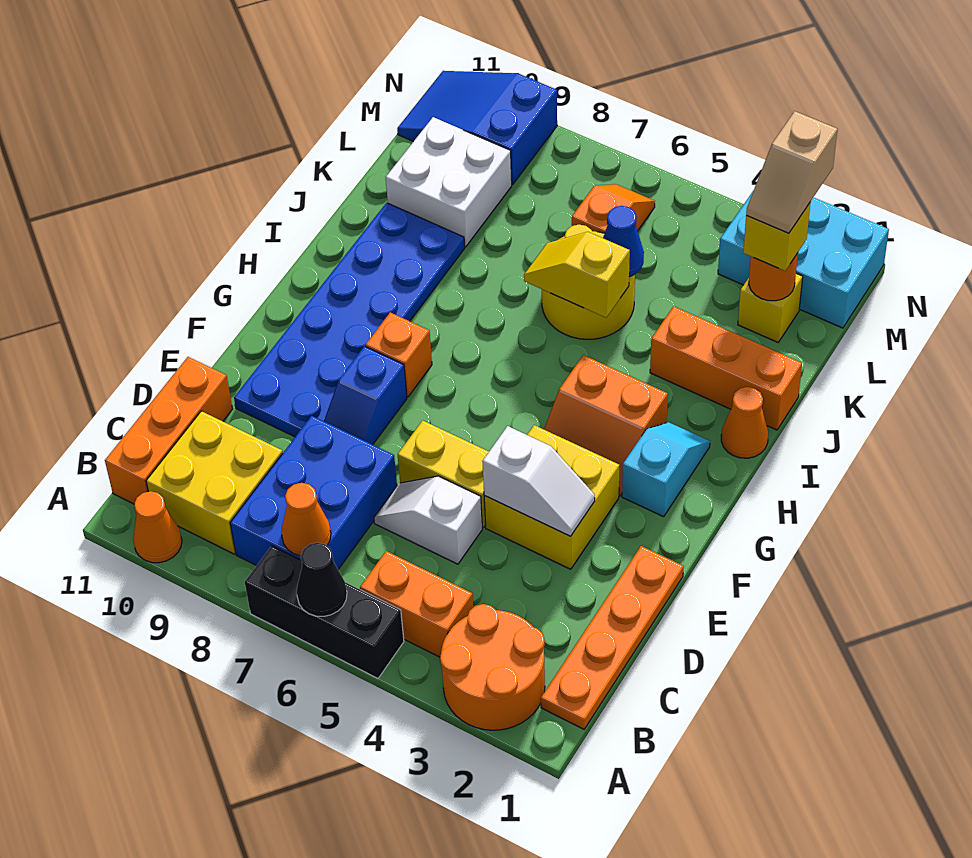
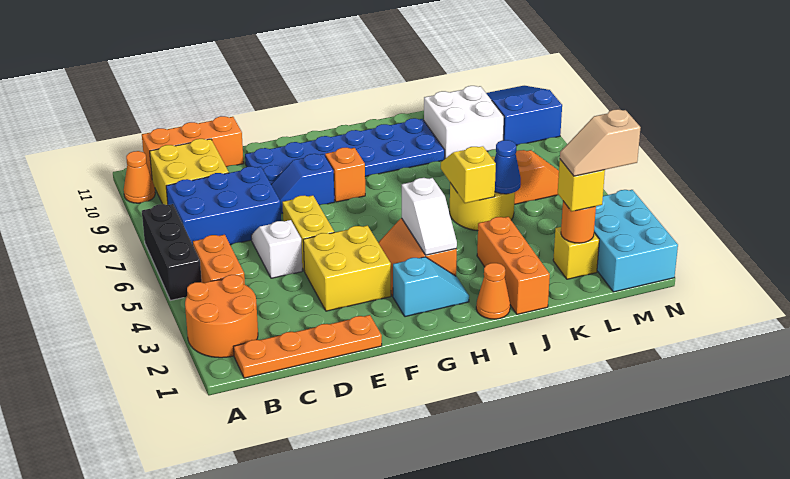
black 1x1 cone [297,543,347,616] -> none
orange 1x1 cone [281,483,331,556] -> none
white 1x2 slope [482,426,595,536] -> white 1x2 slope moved to [402,178,457,255]

